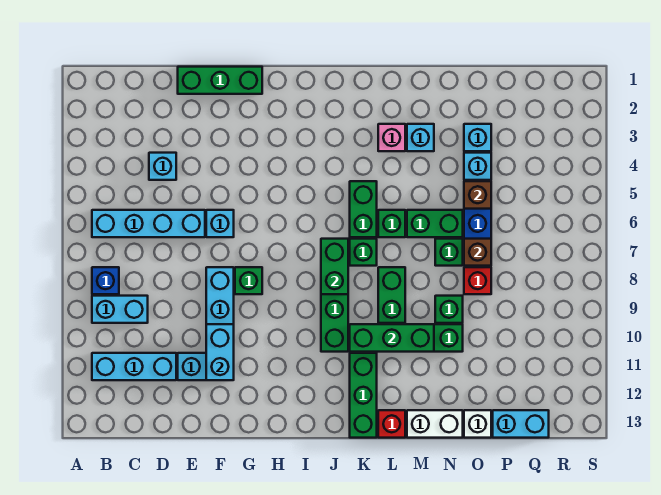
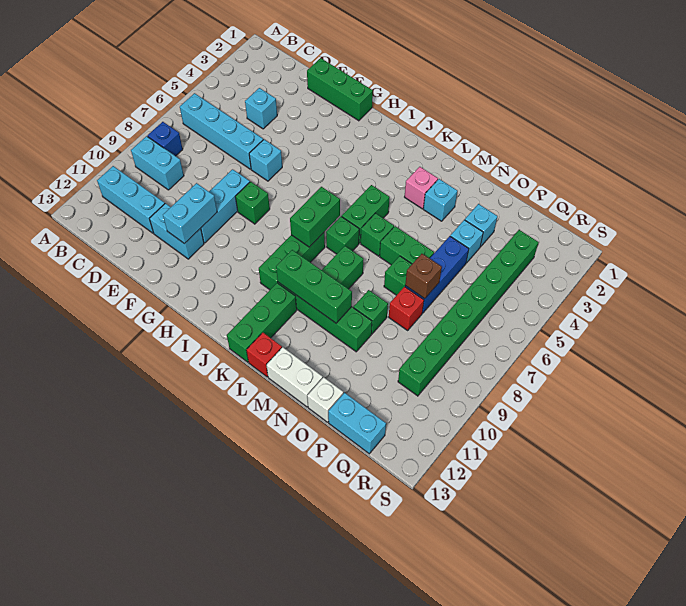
brown 1x1 brick [464,181,491,209] -> none
none -> green 1x8 brick [398,230,539,396]

